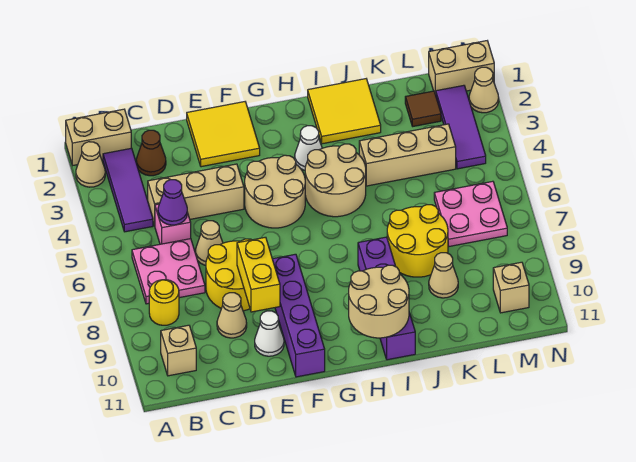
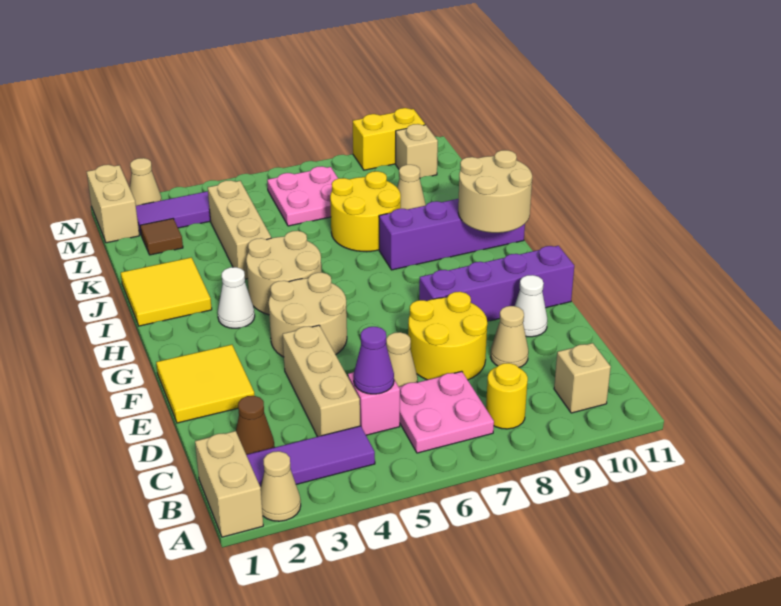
yellow 1x2 brick [237,237,280,312] -> yellow 1x2 brick moved to [353,108,425,170]

